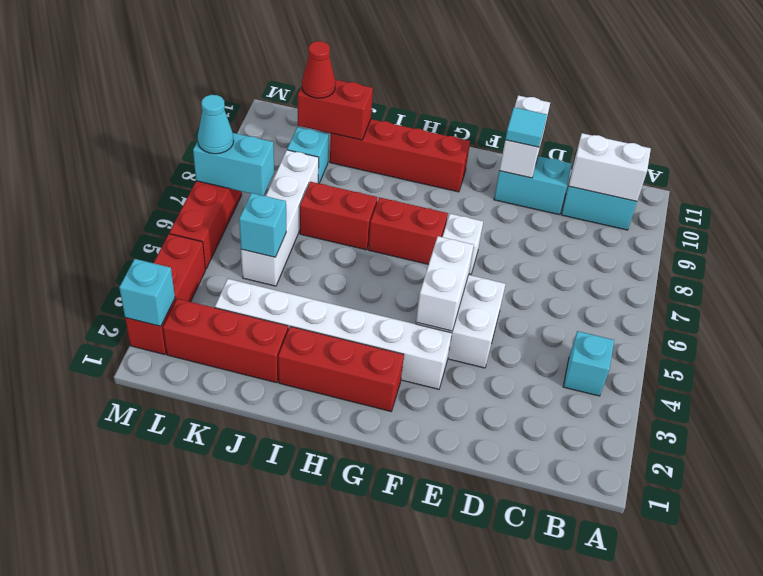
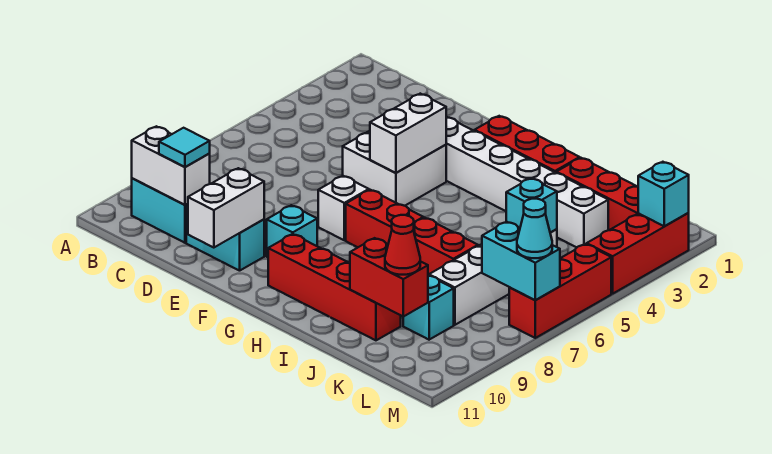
cyan 1x1 brick [563,331,614,396] -> cyan 1x1 brick moved to [267,205,317,257]
cyan 1x1 tile [505,107,547,147] -> cyan 1x1 tile moved to [159,128,210,167]

